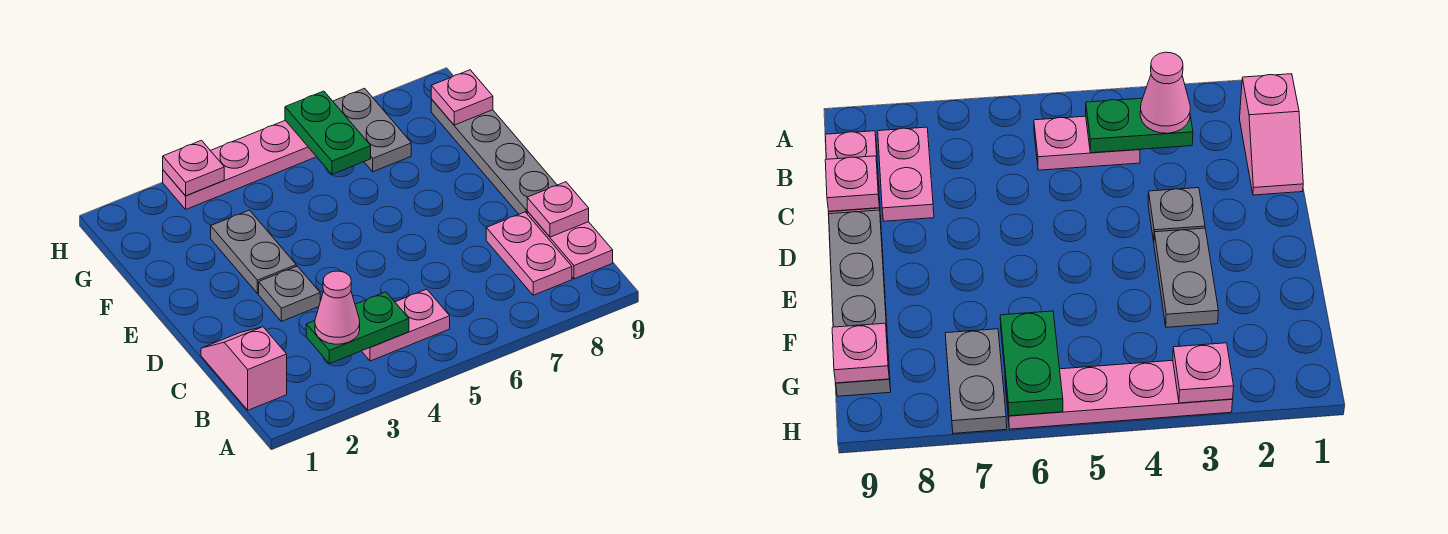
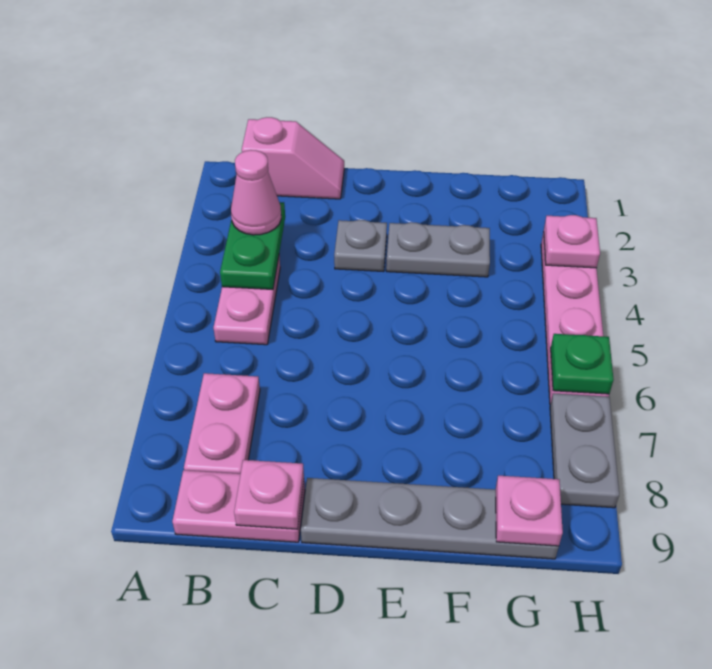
pink 1x2 plate [486,212,572,295] -> pink 1x2 plate turned to [184,373,260,474]
green 1x2 plate [285,91,371,174] -> green 1x1 plate [551,334,614,394]
grey 1x2 plate [333,88,411,172] -> grey 1x2 plate turned to [550,393,619,508]

